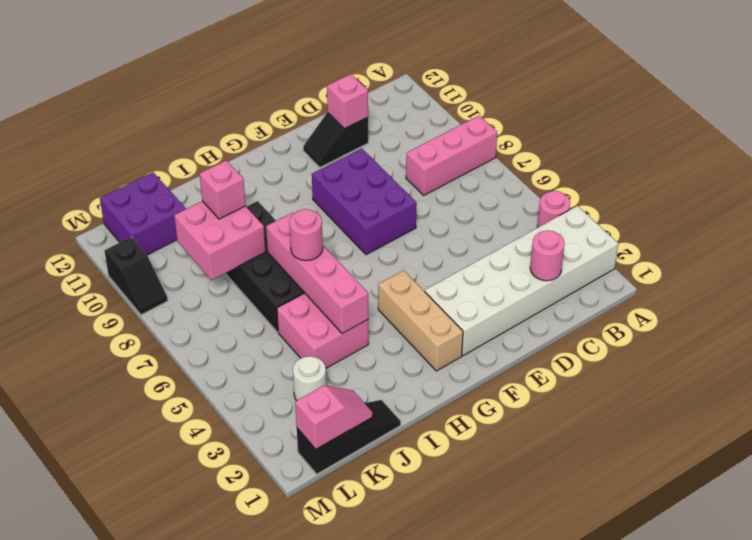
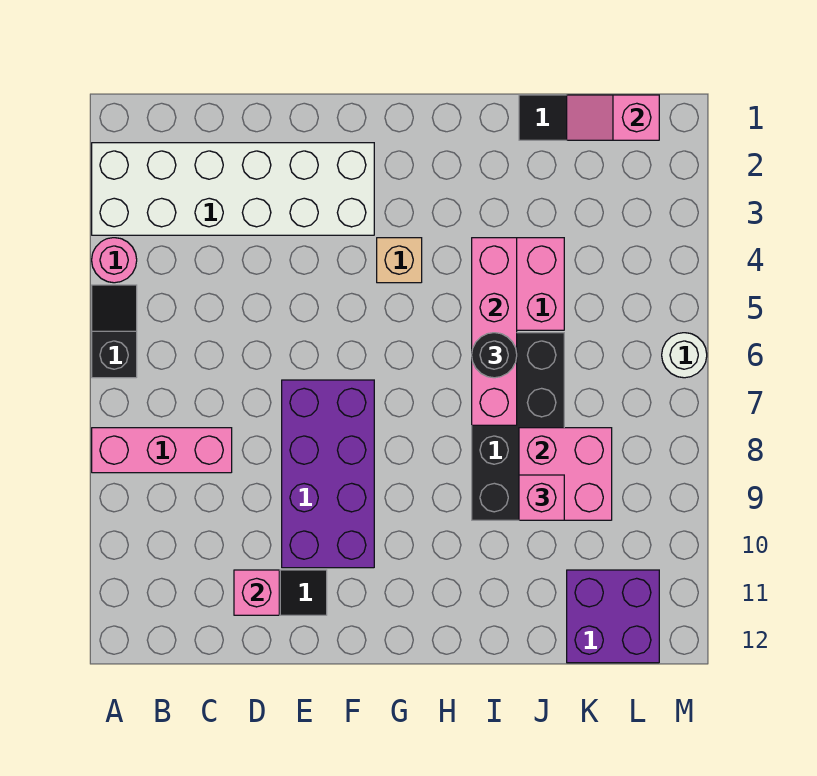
pink 1x1 round brick [530,230,565,281] -> none
purple 2x3 brick [312,148,417,255] -> purple 2x4 brick [282,380,374,568]
tan 1x3 brick [378,270,463,371] -> tan 1x1 brick [377,238,422,283]
pink 1x1 round brick [289,209,323,261] -> black 1x1 round brick [472,333,517,378]
white 1x1 round brick [293,356,326,401] -> white 1x1 round brick moved to [662,333,707,378]
black 1x2 slope [104,237,168,315] -> black 1x2 slope moved to [92,285,137,378]

